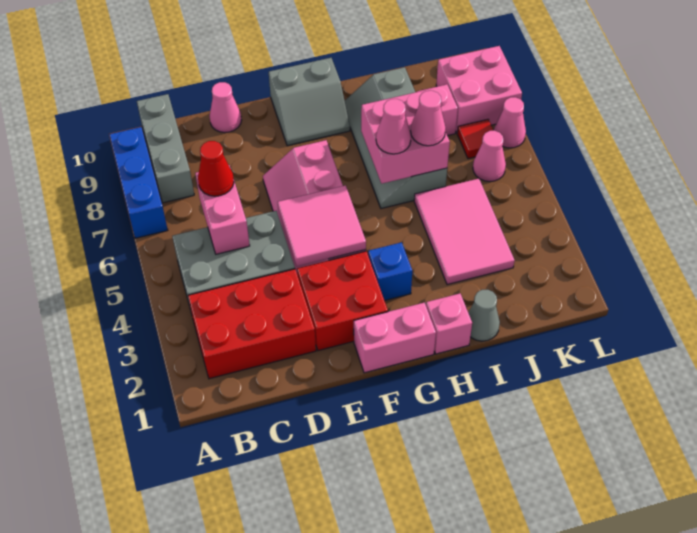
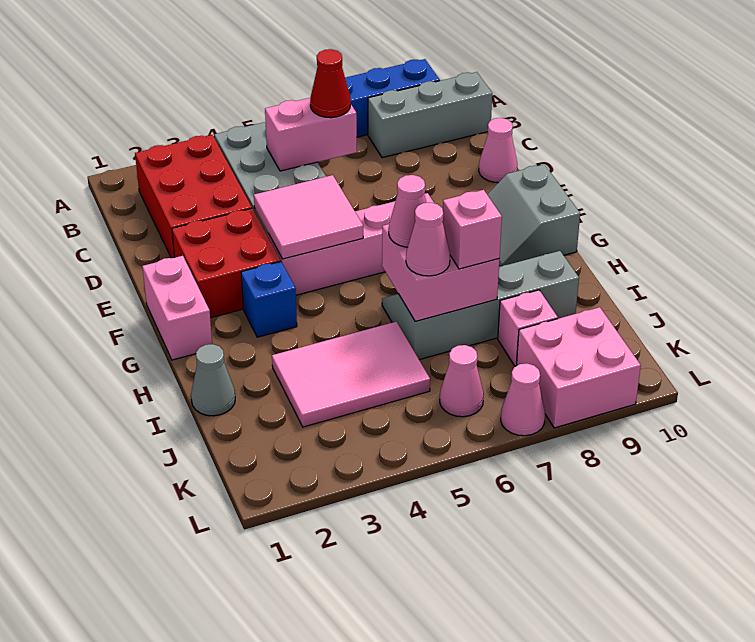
pink 1x1 brick [426,294,472,354] -> pink 1x1 brick moved to [443,190,502,269]
red 1x1 tile [457,119,494,159] -> none

